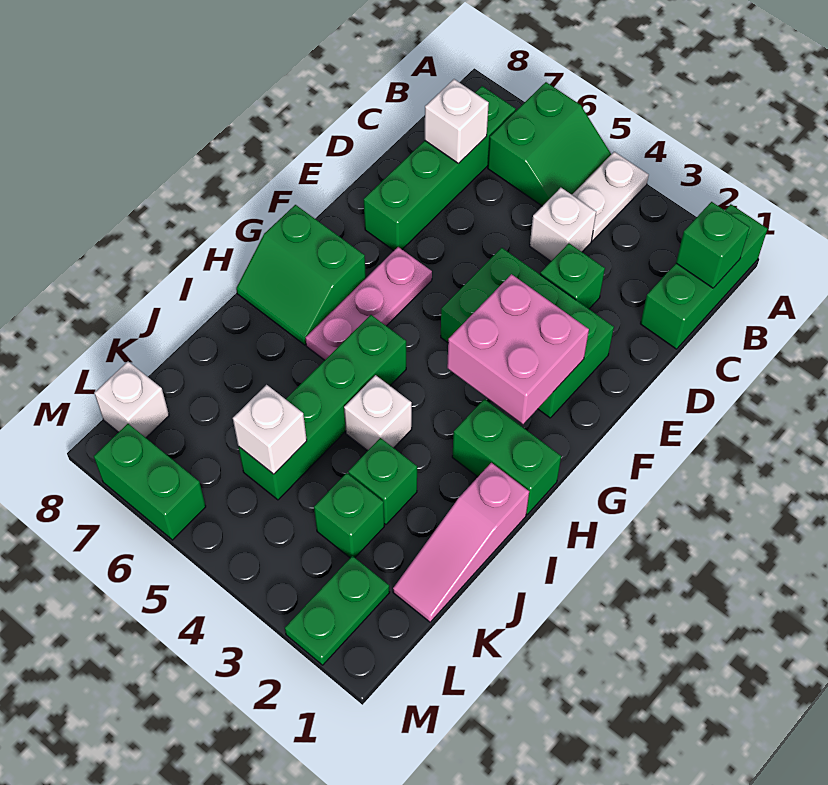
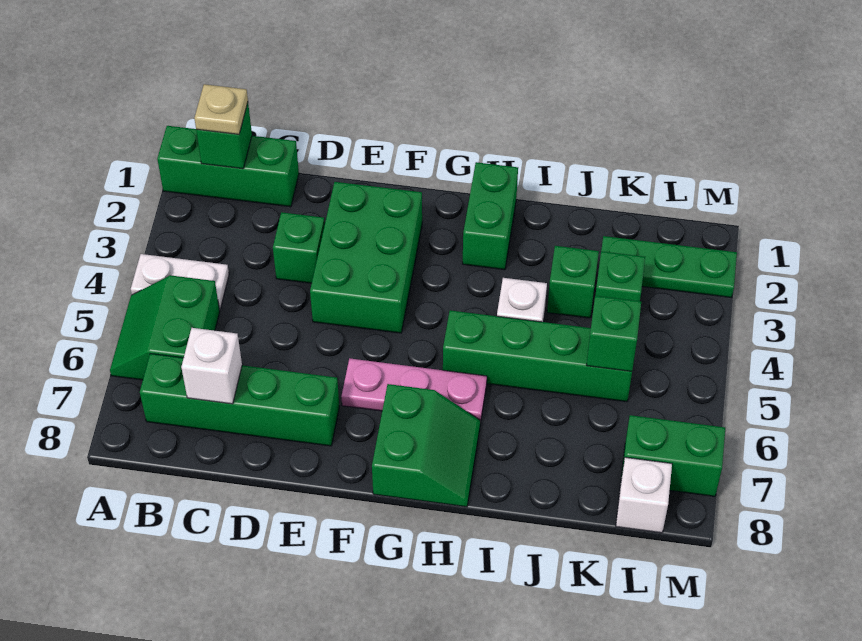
green 2x2 slope [488,82,611,206] -> green 2x2 slope turned to [110,275,220,380]
none -> tan 1x1 plate [194,84,248,134]
white 1x1 brick [530,188,596,261] -> none
pink 2x2 brick [447,274,589,424] -> none
pink 1x3 slope [393,463,529,622] -> none
white 1x1 brick [233,385,307,474] -> green 1x1 brick [587,296,641,371]
green 1x2 plate [285,556,390,665] -> green 1x3 plate [601,236,737,298]
green 1x2 brick [94,424,206,540] -> green 1x2 brick turned to [621,415,725,496]

